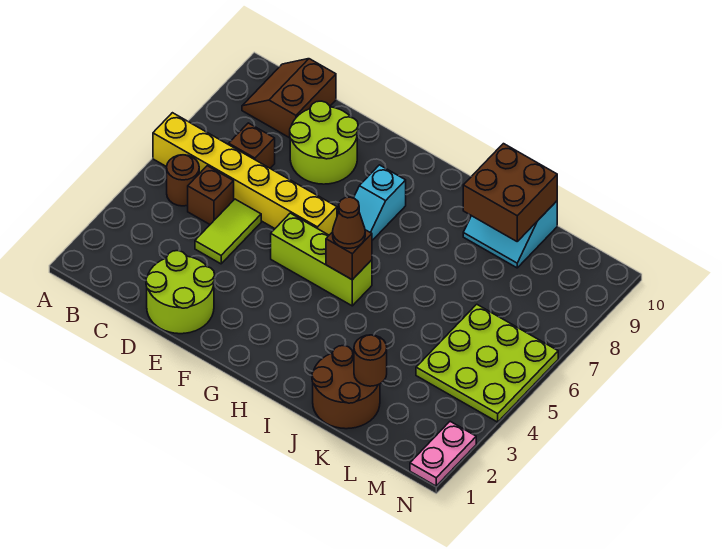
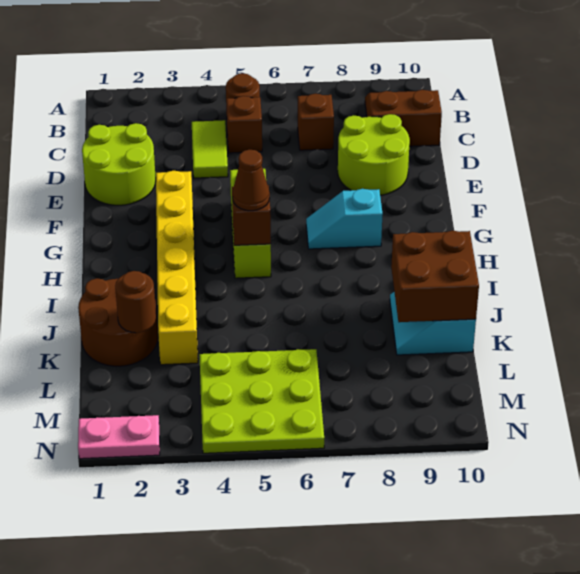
yellow 1x6 brick [153,113,337,235] -> yellow 1x6 brick moved to [156,171,198,365]
lime 1x2 tile [195,199,261,264] -> lime 1x2 tile turned to [192,120,228,178]

